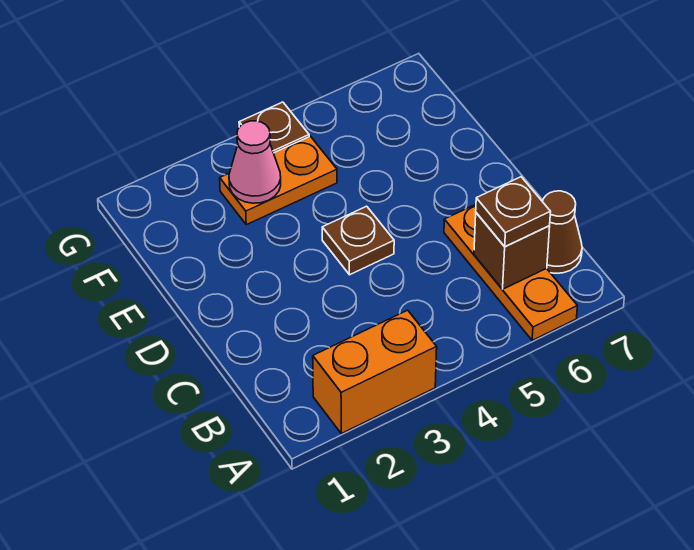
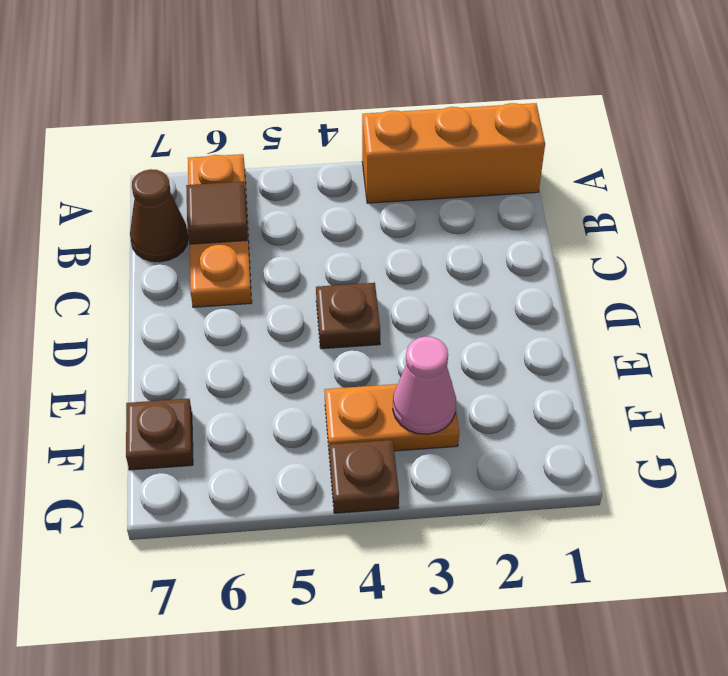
orange 1x2 brick [313,310,437,433] -> orange 1x3 brick [362,103,545,203]
brown 1x1 brick [474,213,550,289] -> brown 1x1 tile [186,181,248,244]
brown 1x1 plate [476,177,550,247] -> brown 1x1 plate moved to [126,399,193,470]

